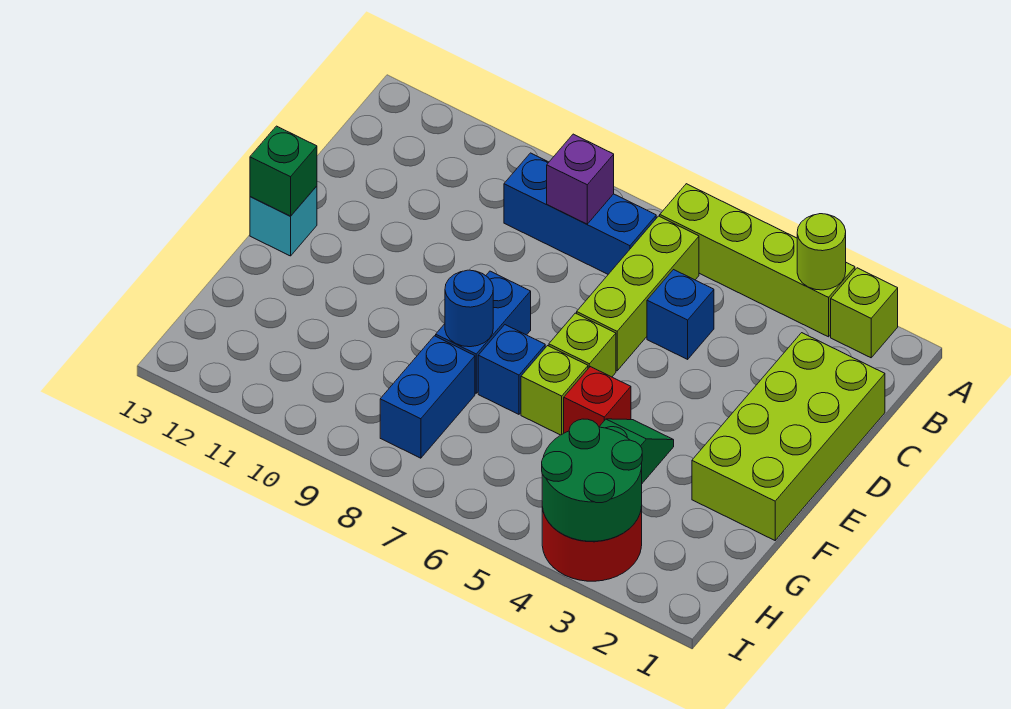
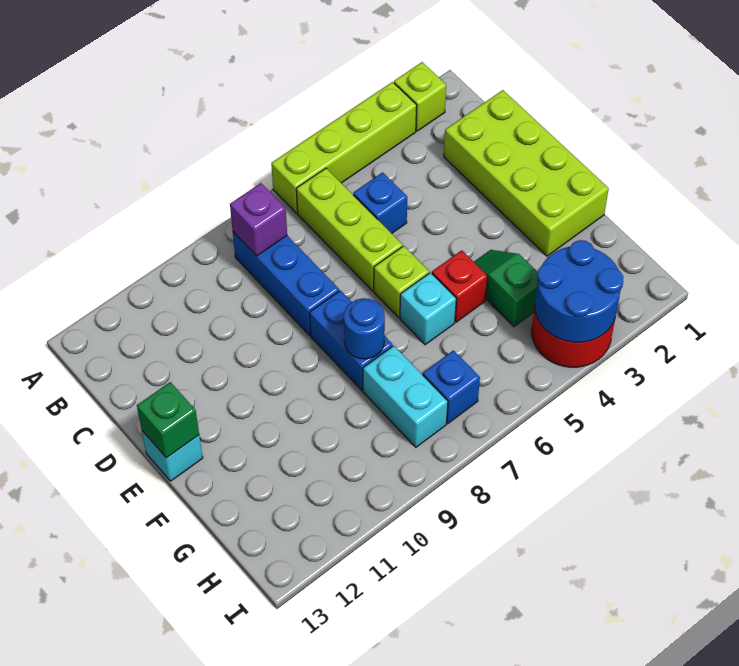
lime 1x1 round brick [797,214,846,290] -> none
blue 1x3 brick [504,153,656,274] -> blue 1x3 brick turned to [233,232,339,335]
lime 1x1 brick [521,346,588,435] -> cyan 1x1 brick [400,273,456,345]
blue 1x1 brick [478,325,545,414] -> blue 1x1 brick moved to [423,350,480,424]
blue 1x2 brick [380,336,475,458] -> cyan 1x2 brick [363,346,448,447]
green 2x2 round brick [542,419,642,541] -> blue 2x2 round brick [535,240,623,342]

